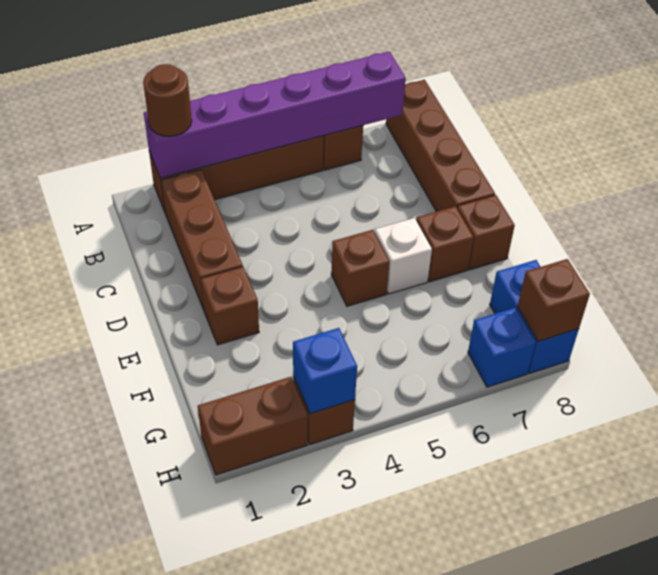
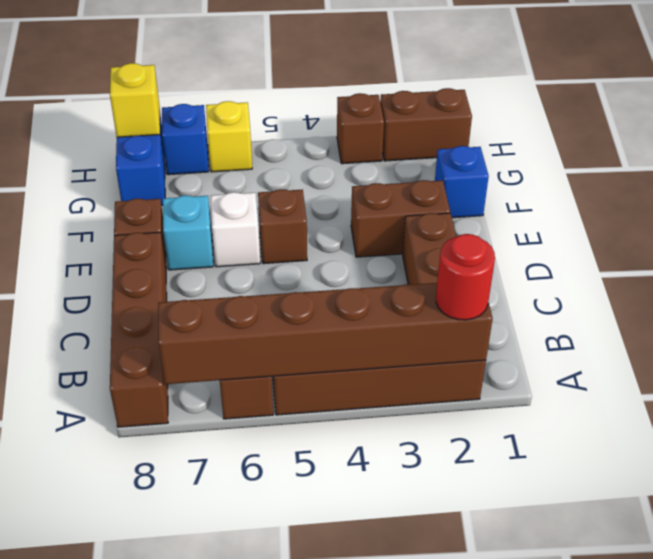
purple 1x6 brick [144,52,406,178] -> brown 1x6 brick [158,283,493,384]
brown 1x1 round brick [143,64,192,137] -> red 1x1 round brick [436,234,495,320]
brown 1x1 brick [201,267,259,345] -> brown 1x2 brick [351,180,450,257]
brown 1x1 brick [416,206,474,282] -> cyan 1x1 brick [163,195,213,270]
blue 1x1 brick [293,328,357,414] -> blue 1x1 brick moved to [435,146,489,218]
none -> yellow 1x1 brick [206,101,252,172]
brown 1x1 brick [517,259,590,341] -> yellow 1x1 brick [110,63,160,137]

